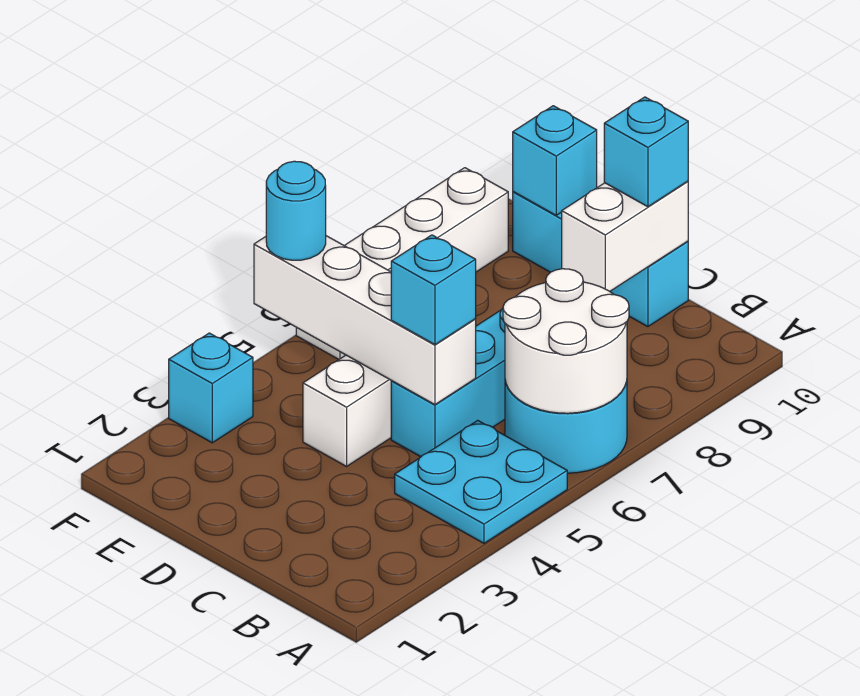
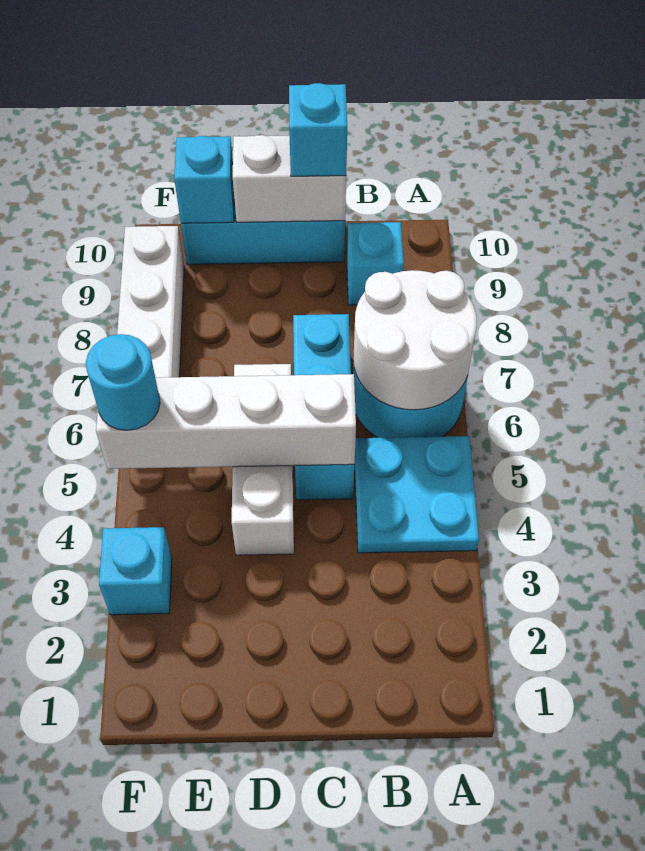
cyan 1x1 brick [391,235,476,345] -> cyan 1x1 brick moved to [347,222,404,305]
white 1x2 brick [562,181,688,291] -> white 1x2 brick turned to [233,135,346,222]

